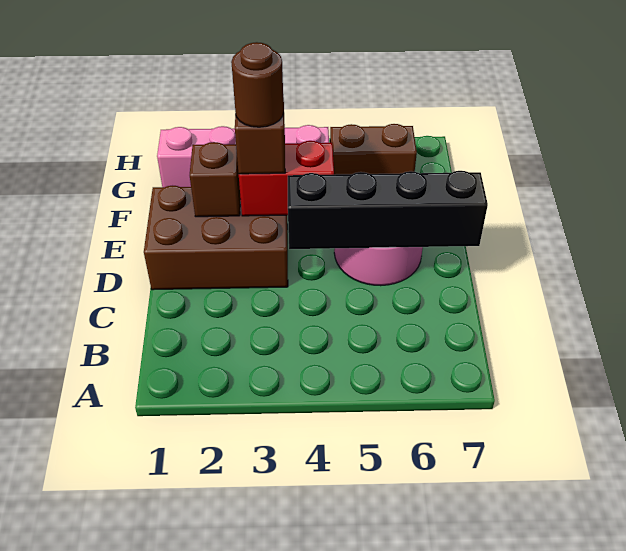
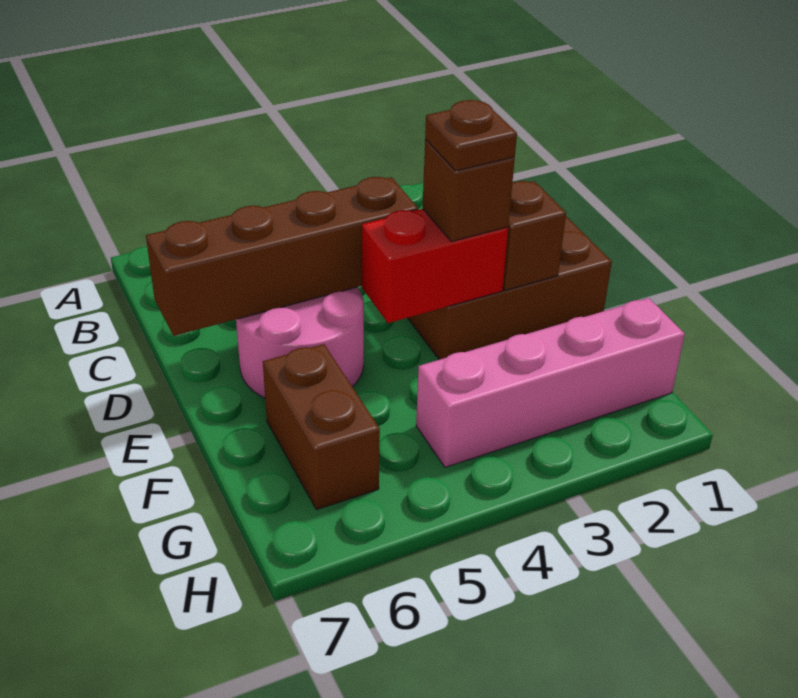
black 1x4 brick [288,171,488,249] -> brown 1x4 brick [146,177,418,336]
brown 1x1 round brick [231,42,284,127] -> brown 1x1 plate [425,100,517,171]
brown 1x2 brick [330,124,417,175] -> brown 1x2 brick turned to [263,344,380,510]

